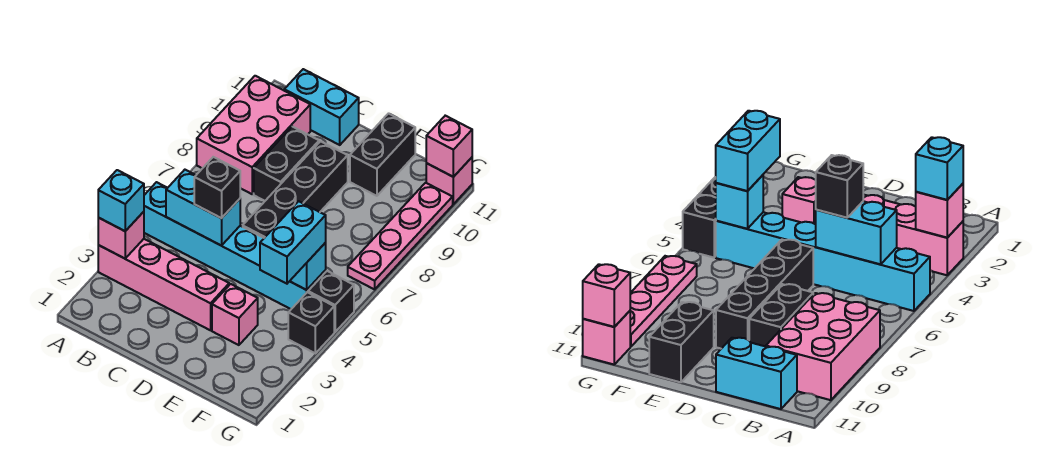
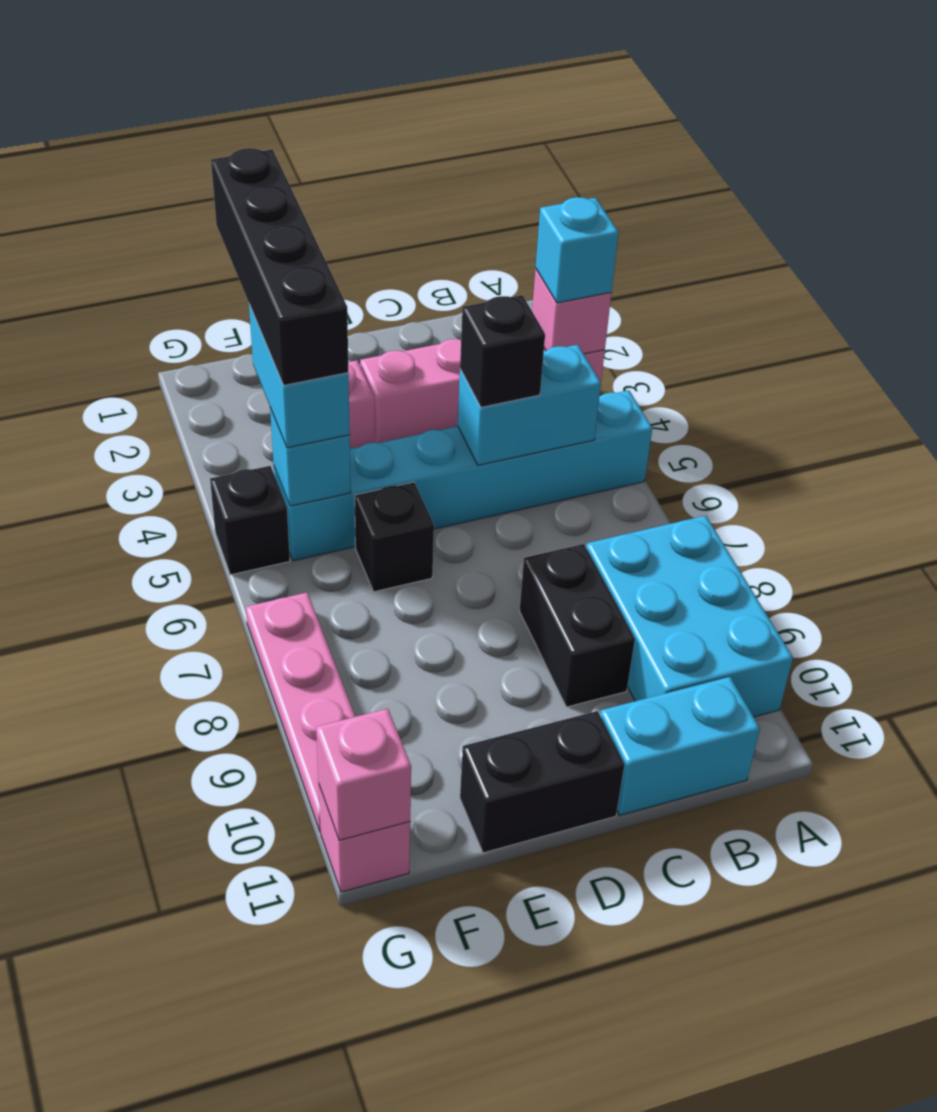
pink 2x3 brick [197,76,310,194] -> cyan 2x3 brick [586,516,793,717]
black 1x4 brick [243,141,348,238] -> black 1x4 brick moved to [211,148,348,385]
black 1x2 brick [350,114,415,196] -> black 1x2 brick turned to [460,711,624,853]
black 1x1 brick [288,292,334,353] -> black 1x1 brick moved to [355,482,434,592]

